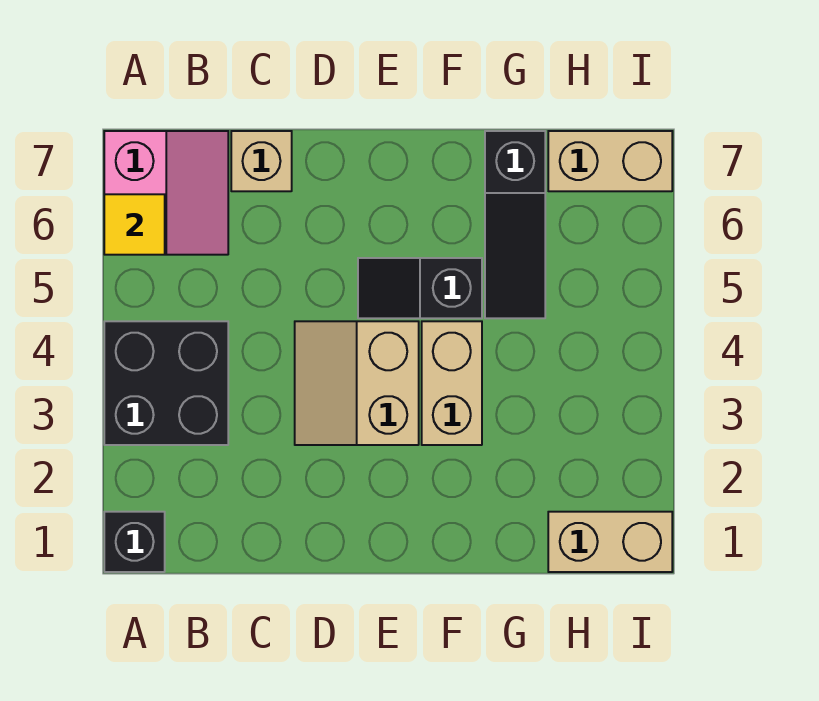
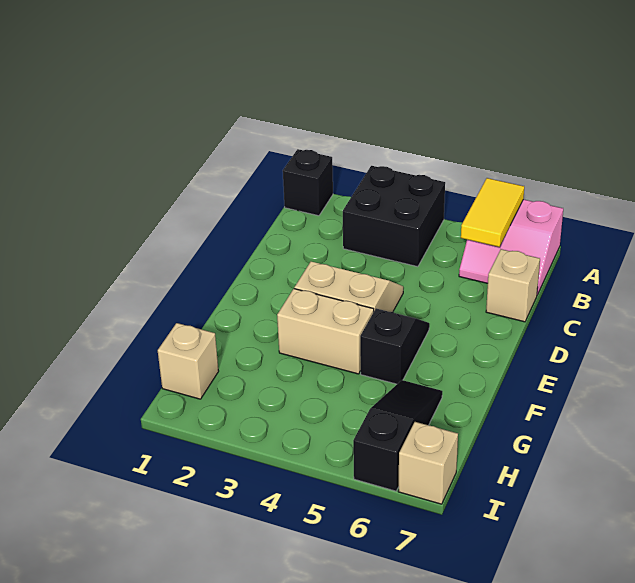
yellow 1x1 tile [104,194,165,255] -> yellow 1x2 tile [461,178,524,247]
black 1x3 slope [485,131,545,318] -> black 1x3 slope turned to [353,380,442,491]
tan 1x2 brick [548,512,672,572] -> tan 1x1 brick [158,323,219,399]
tan 1x2 brick [548,131,672,191] -> tan 1x1 brick [398,422,458,504]

